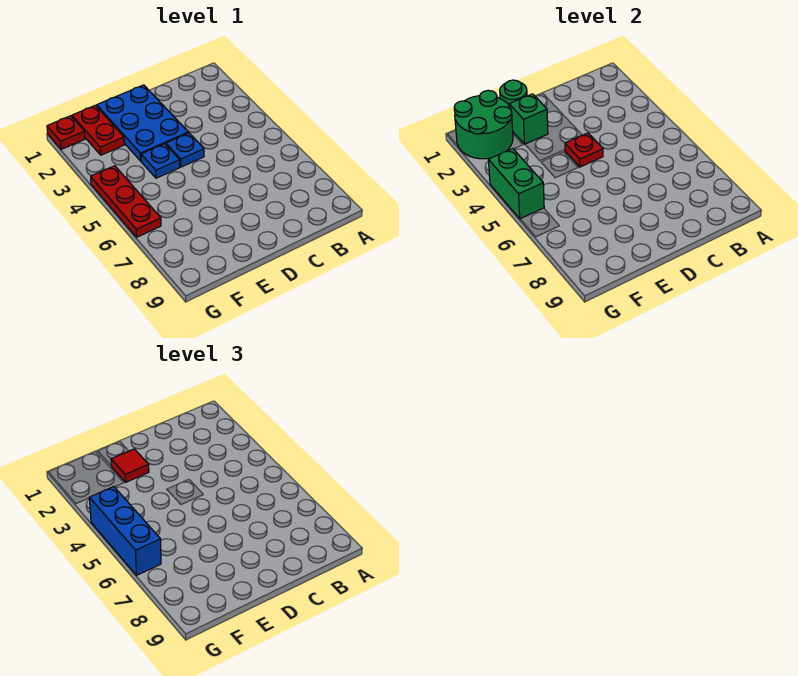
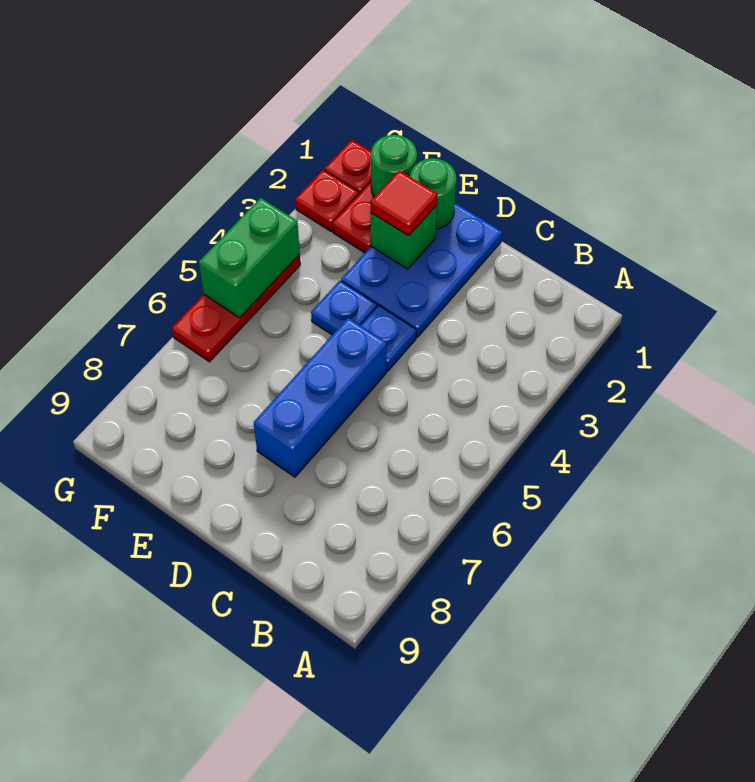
red 1x1 plate [565,133,603,167] -> red 1x1 plate moved to [295,170,359,231]
green 2x2 round brick [454,90,513,159] -> green 1x1 round brick [371,135,417,197]
blue 1x3 brick [89,487,161,575] -> blue 1x3 brick moved to [254,318,387,477]

